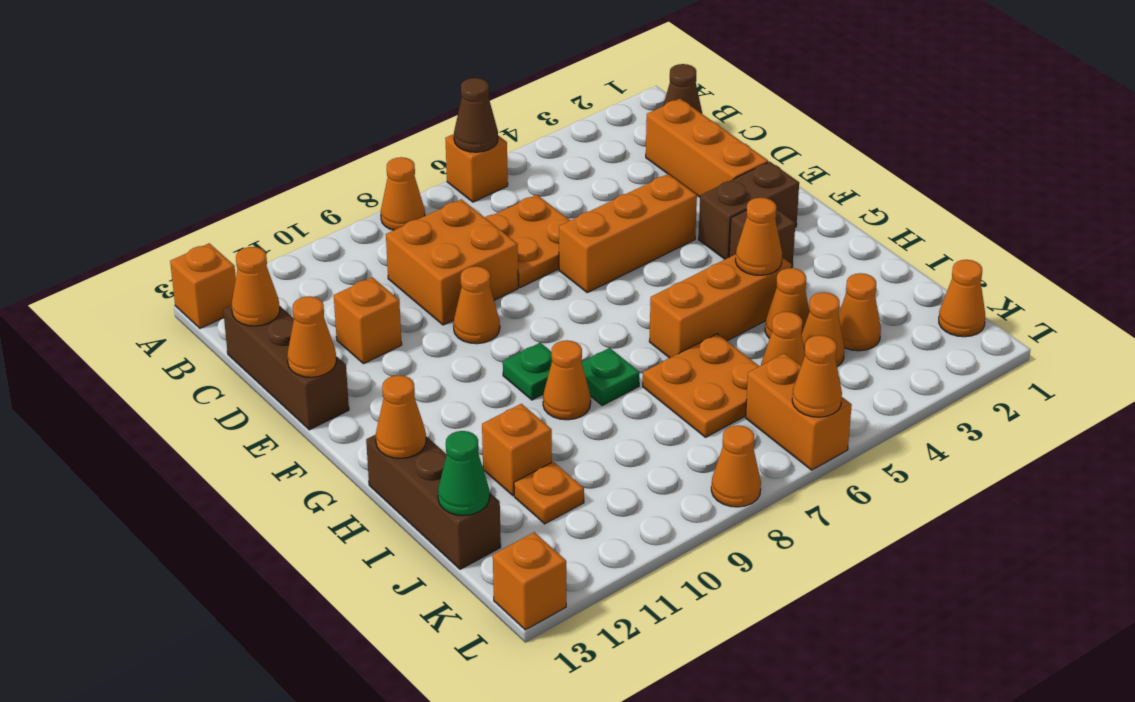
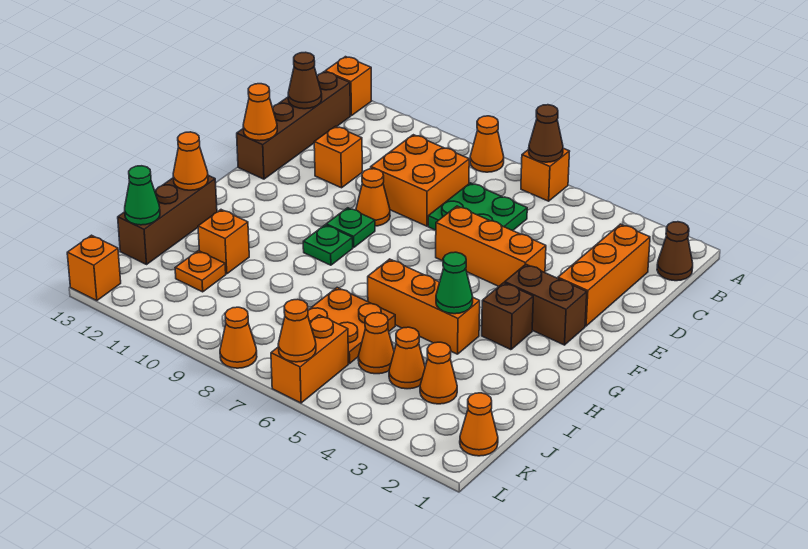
orange 2x2 plate [485,195,570,288] -> green 2x2 plate [428,183,527,231]
brown 1x3 brick [223,305,349,430] -> brown 1x4 brick [237,72,350,179]
orange 1x1 cone [232,247,280,326] -> brown 1x1 cone [288,52,322,109]
orange 1x1 cone [735,198,782,275] -> green 1x1 cone [436,252,473,314]
green 1x1 plate [582,348,640,405] -> green 1x1 plate moved to [326,208,375,248]
orange 1x1 cone [543,340,591,420] -> none
orange 1x1 cone [765,268,809,339] -> none

